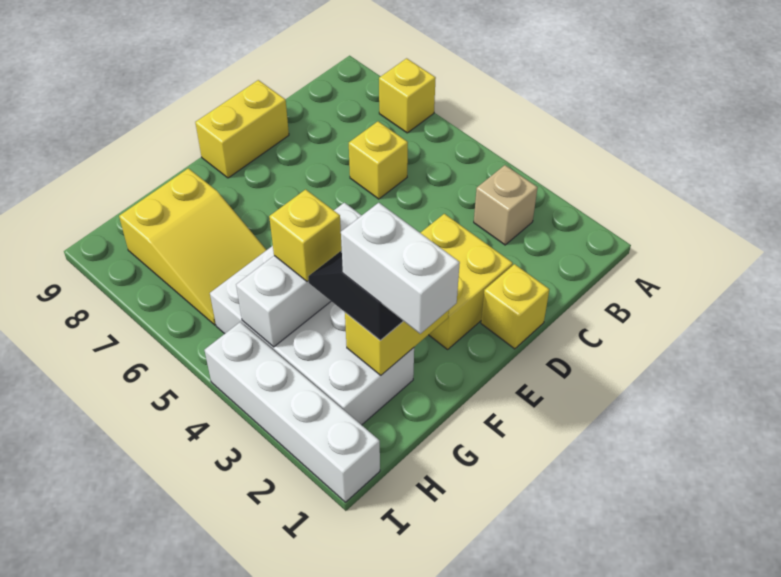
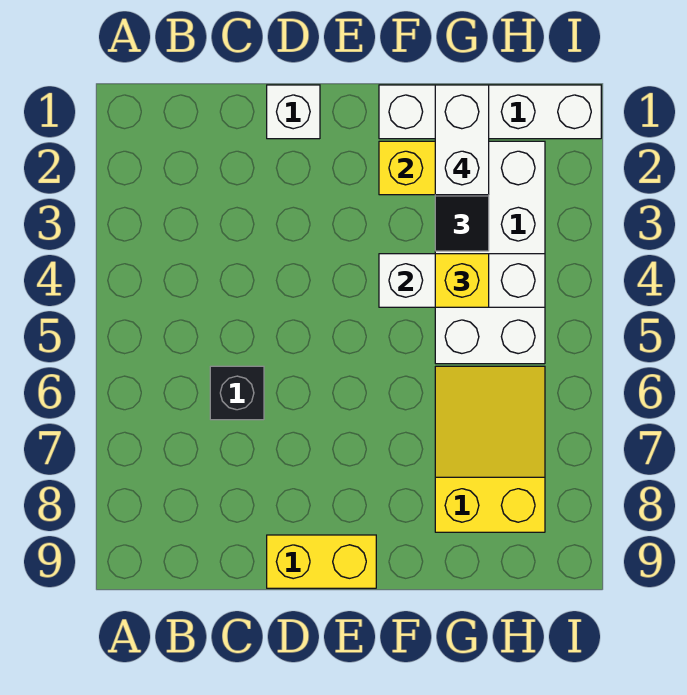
yellow 1x1 brick [379,58,436,133] -> none
tan 1x1 brick [474,165,538,245] -> none
yellow 1x1 brick [349,122,408,199] -> black 1x1 brick [210,366,264,420]
yellow 1x1 brick [481,264,549,349] -> white 1x1 brick [267,85,320,139]
yellow 2x2 brick [421,214,513,349] -> none
white 1x4 brick [204,322,380,502] -> white 1x4 brick turned to [379,85,601,139]

